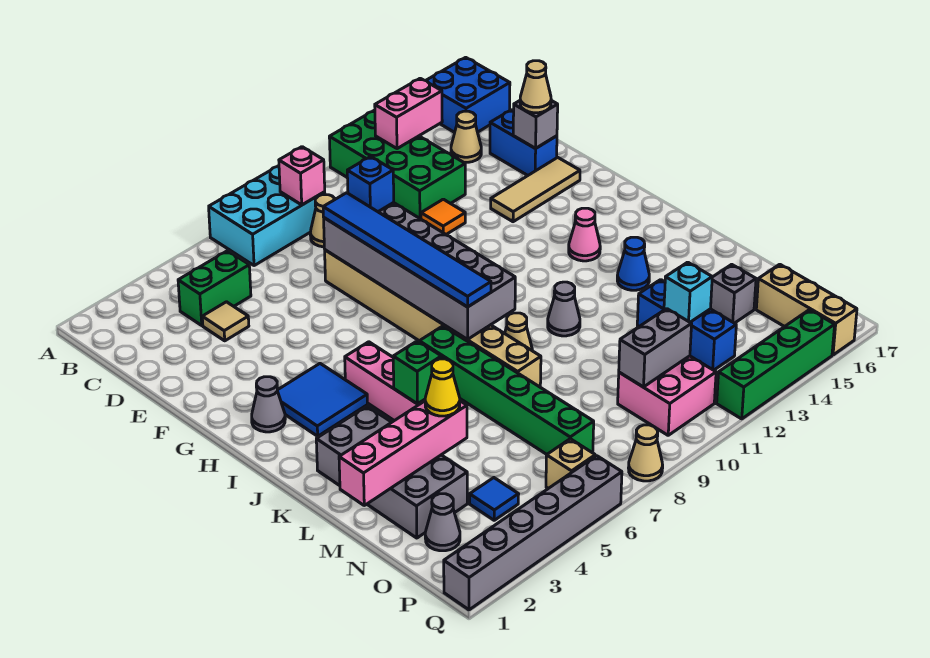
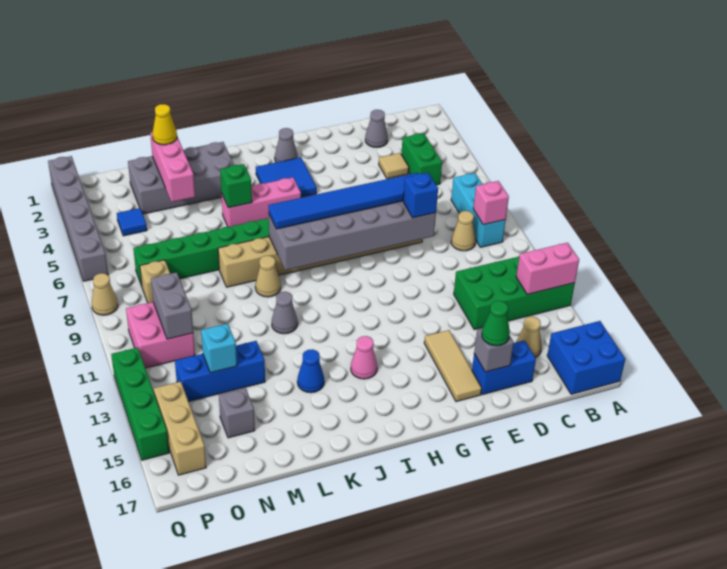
cyan 2x3 brick [209,166,325,266] -> cyan 1x3 brick [451,173,506,247]
pink 1x2 brick [375,78,442,149] -> pink 1x2 brick turned to [516,243,579,295]
orange 1x1 tile [421,199,465,234] -> none
tan 1x1 cone [520,61,551,113] -> green 1x1 cone [482,301,510,346]
pink 1x4 brick [339,401,467,505] -> pink 1x3 brick [150,132,195,202]
yellow 1x1 cone [425,359,460,416] -> yellow 1x1 cone moved to [152,104,177,145]
grey 1x1 cone [425,494,460,551] -> grey 1x1 cone moved to [365,110,388,147]
tan 1x3 brick [756,264,857,355] -> tan 1x3 brick turned to [154,381,206,475]
tan 1x1 brick [546,439,595,488] -> tan 1x1 brick moved to [140,260,170,303]

